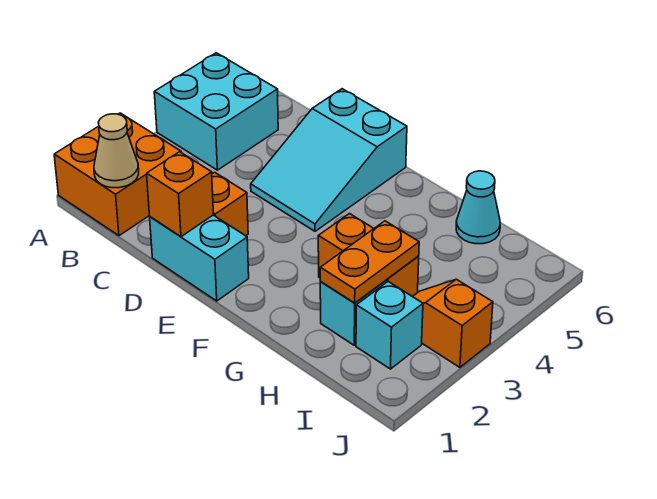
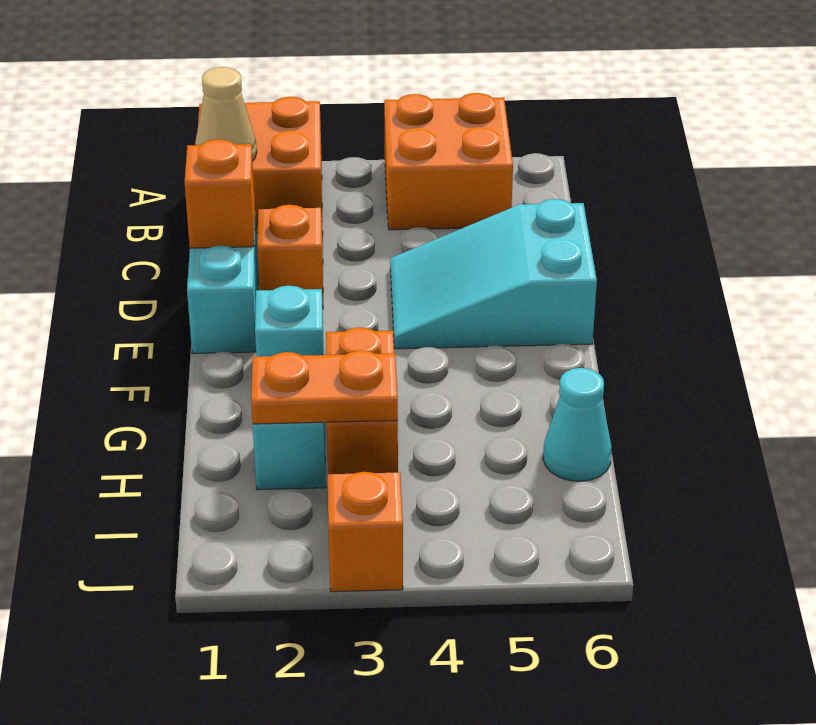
cyan 2x2 brick [154,53,278,170] -> orange 2x2 brick [384,93,513,230]
cyan 1x1 brick [356,282,423,369] -> cyan 1x1 brick moved to [255,286,324,357]

